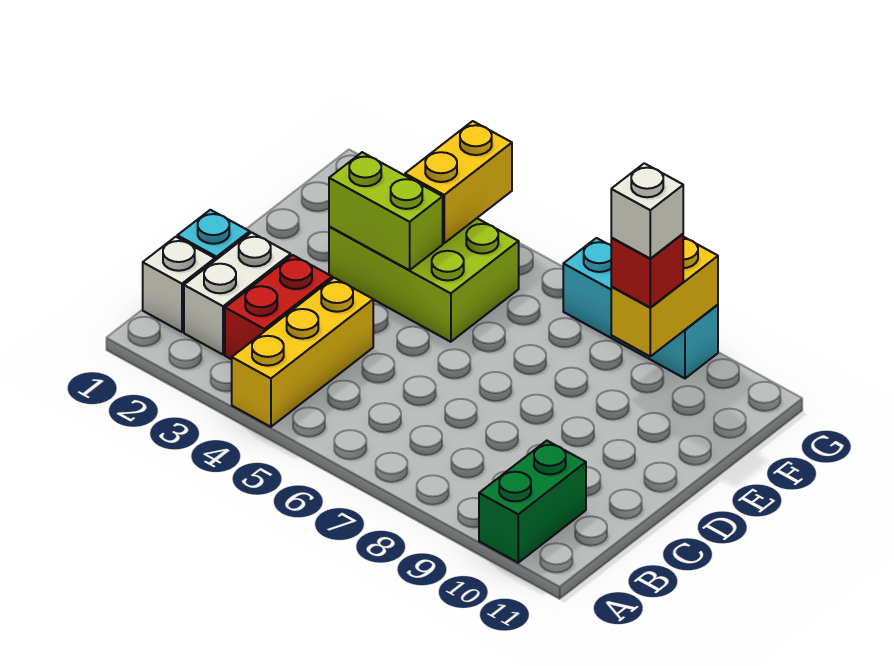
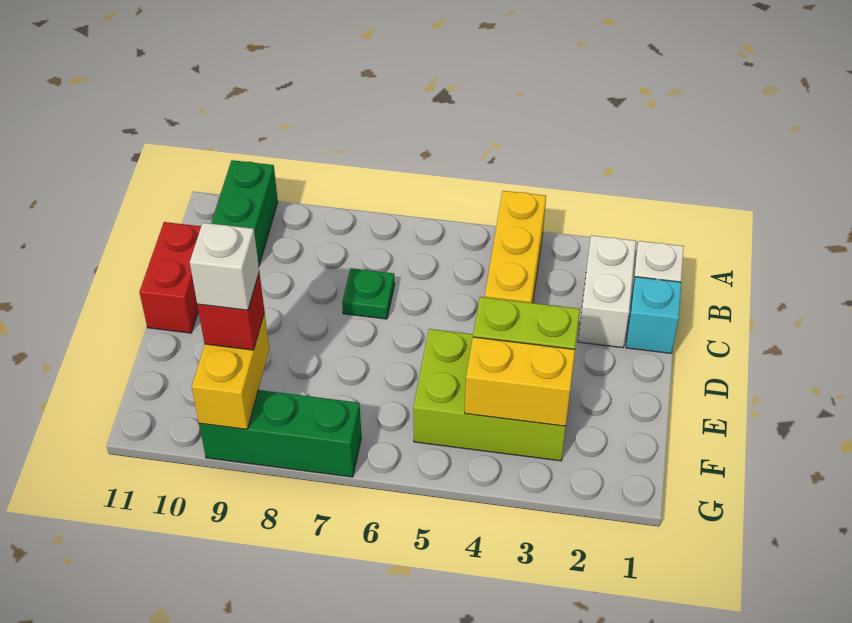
red 1x2 brick [225,255,332,359] -> red 1x2 brick moved to [139,222,201,333]
none -> green 1x1 plate [342,268,395,319]
yellow 1x2 brick [405,121,512,243] -> yellow 1x2 brick turned to [465,337,575,427]
cyan 1x3 brick [563,238,718,378] -> green 1x3 brick [199,390,361,477]

